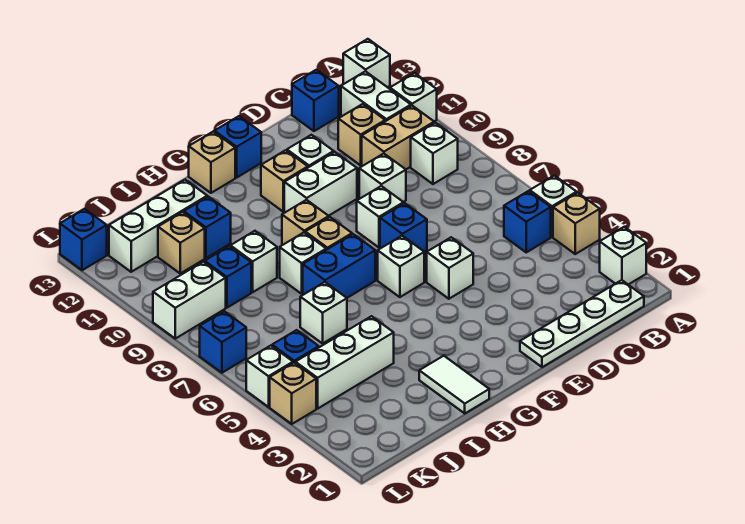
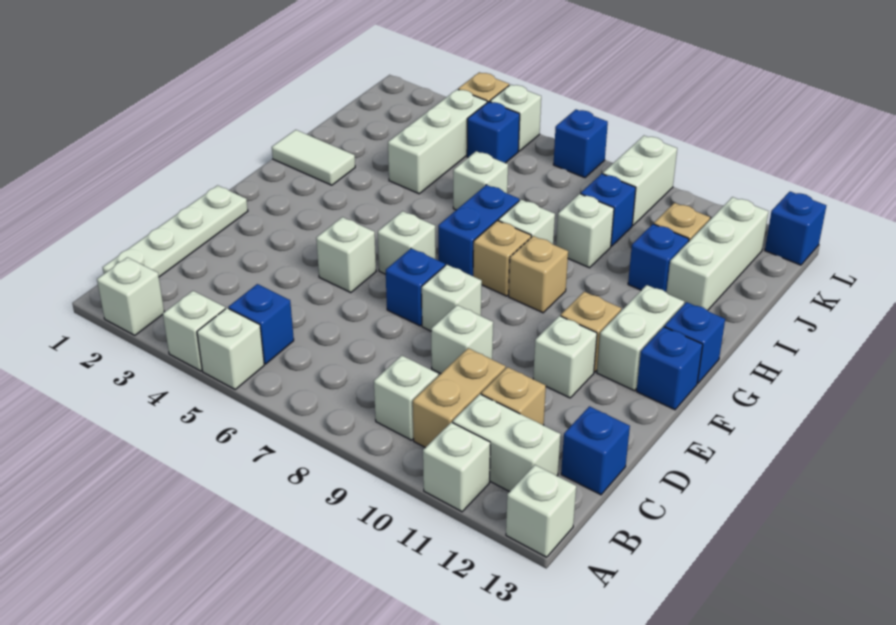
tan 1x1 brick [553,193,600,254] -> white 1x1 brick [163,291,225,371]
white 1x2 brick [284,152,357,216] -> white 1x2 brick moved to [597,285,684,391]
tan 1x1 brick [189,132,235,193] -> blue 1x1 brick [665,302,725,383]

